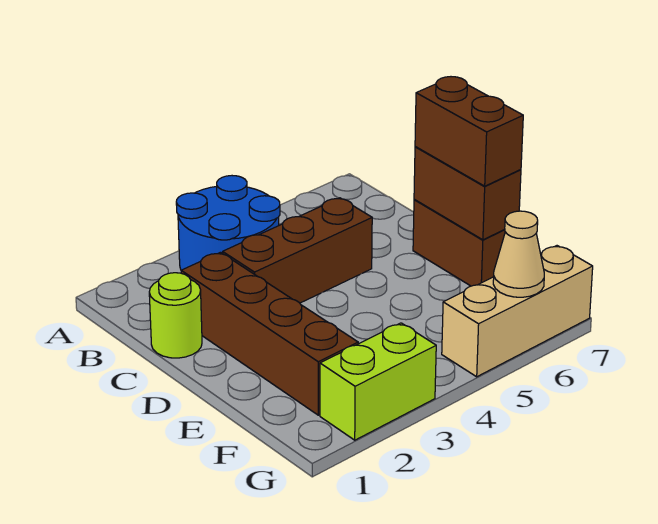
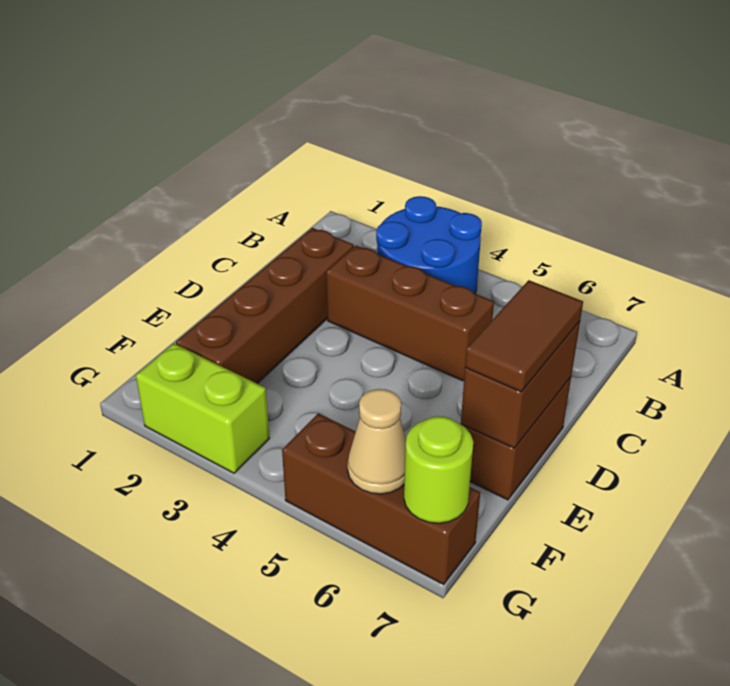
lime 1x1 round brick [149,273,202,358] -> lime 1x1 round brick moved to [404,416,473,523]
brown 1x2 brick [415,77,523,186] -> brown 1x2 tile [465,280,583,392]
tan 1x3 brick [442,246,593,377] -> brown 1x3 brick [282,413,480,585]

